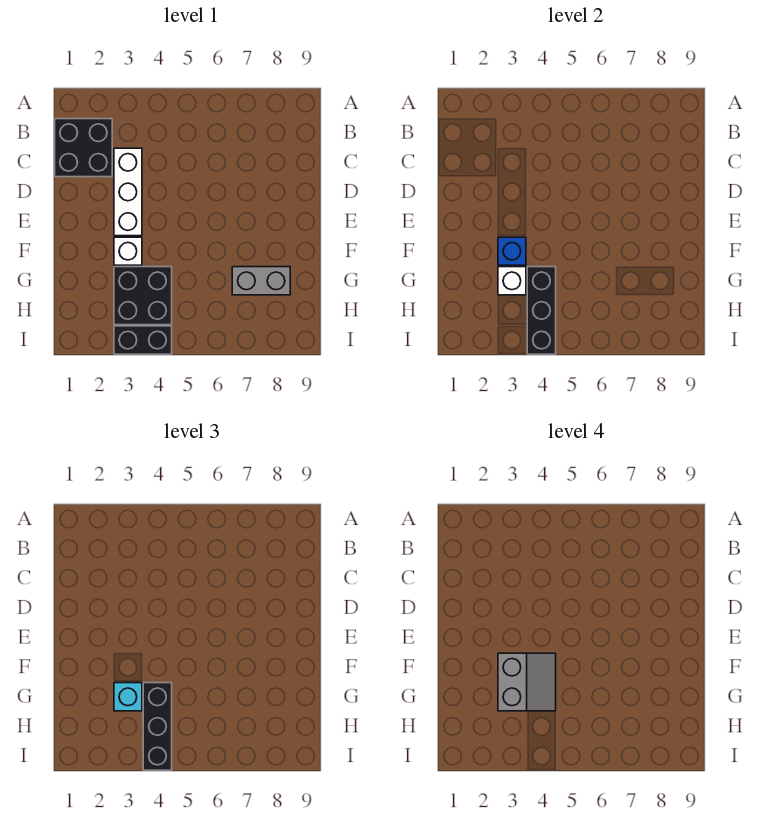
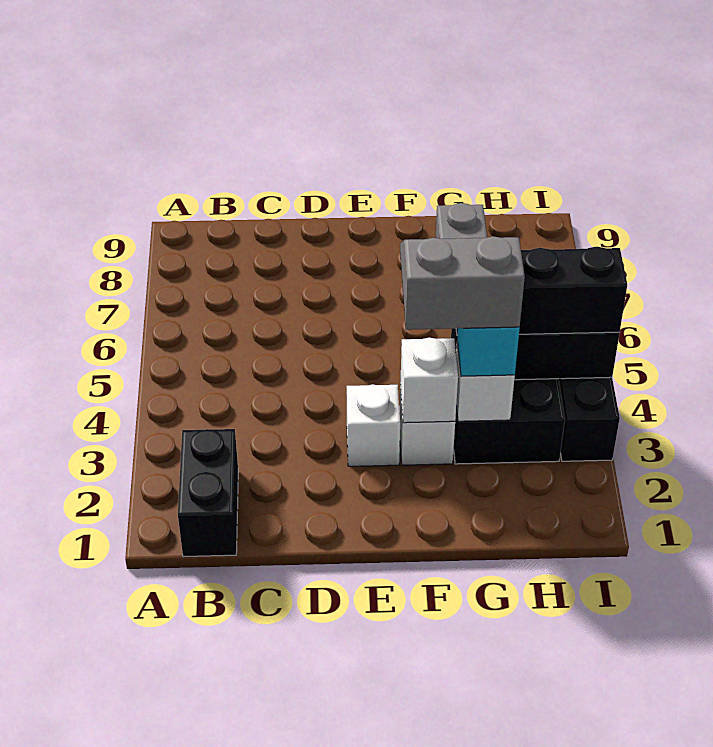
black 2x2 brick [55,119,112,177] -> black 1x2 brick [178,429,238,557]
white 1x3 brick [114,148,142,236] -> white 1x1 brick [347,384,400,466]
blue 1x1 brick [498,237,526,265] -> white 1x1 brick [400,338,458,423]

